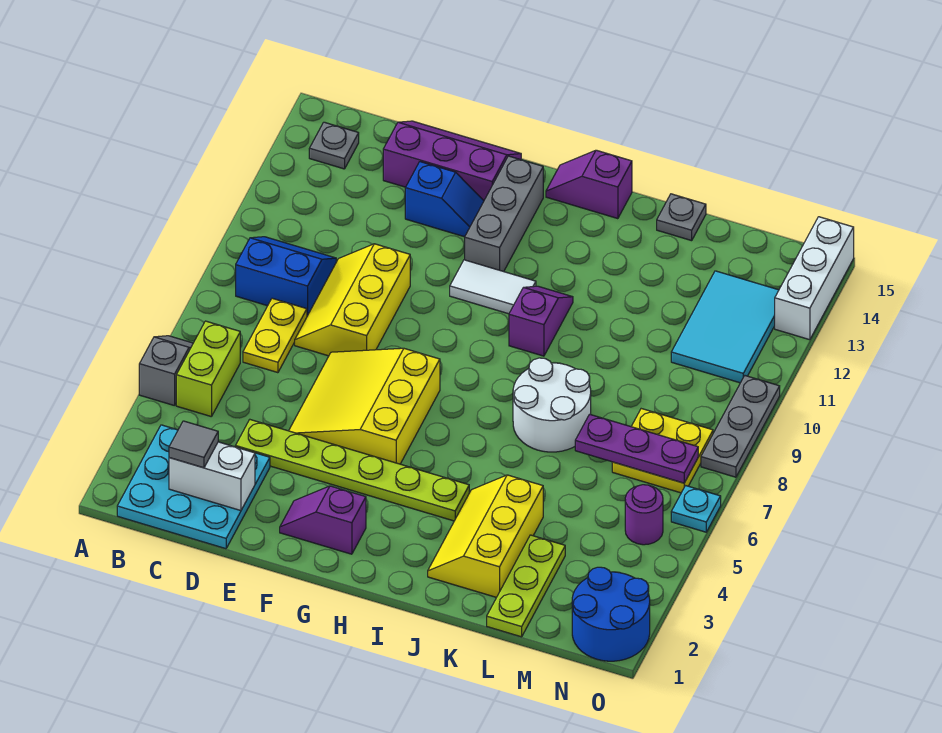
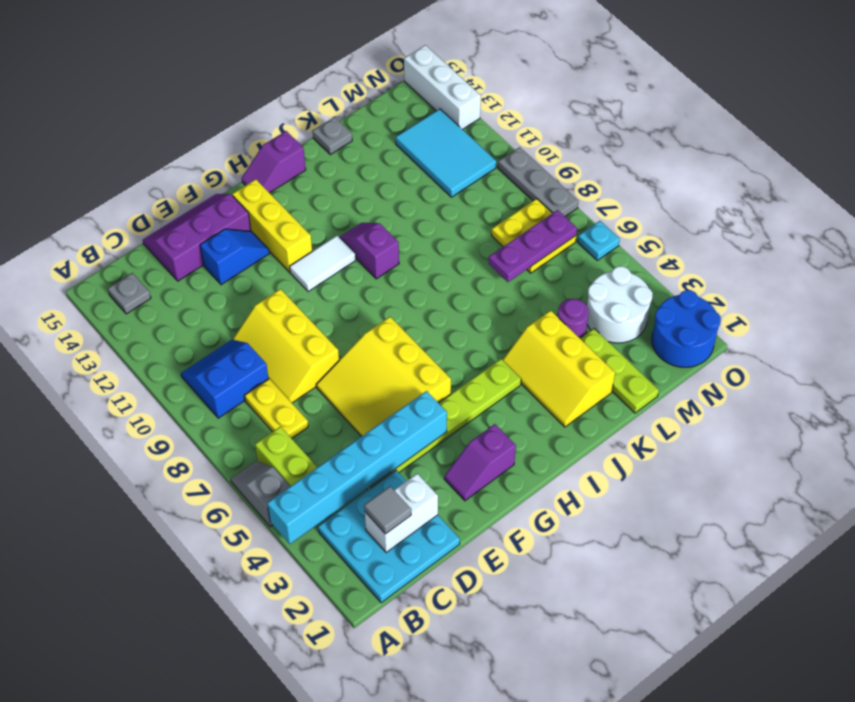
none -> cyan 1x6 brick [267,391,447,544]
grey 1x3 brick [465,156,543,272] -> yellow 1x3 brick [232,179,312,272]
white 2x2 round brick [513,358,591,452] -> white 2x2 round brick moved to [587,266,653,343]
purple 1x1 round brick [625,485,663,545] -> purple 1x1 round brick moved to [557,299,589,338]

